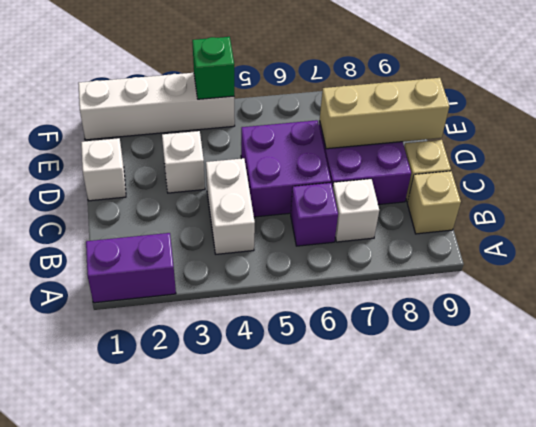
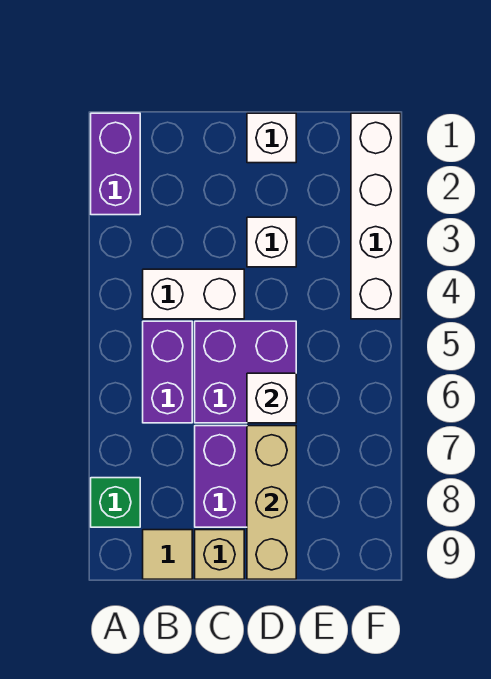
purple 1x1 brick [291,183,338,246] -> purple 1x2 brick [143,321,192,423]
white 1x1 brick [333,179,379,242] -> white 1x1 brick moved to [247,373,296,423]
tan 1x1 brick [407,171,461,234] -> tan 1x1 tile [143,530,192,579]
green 1x1 brick [192,37,234,99] -> green 1x1 brick moved to [91,478,140,527]

